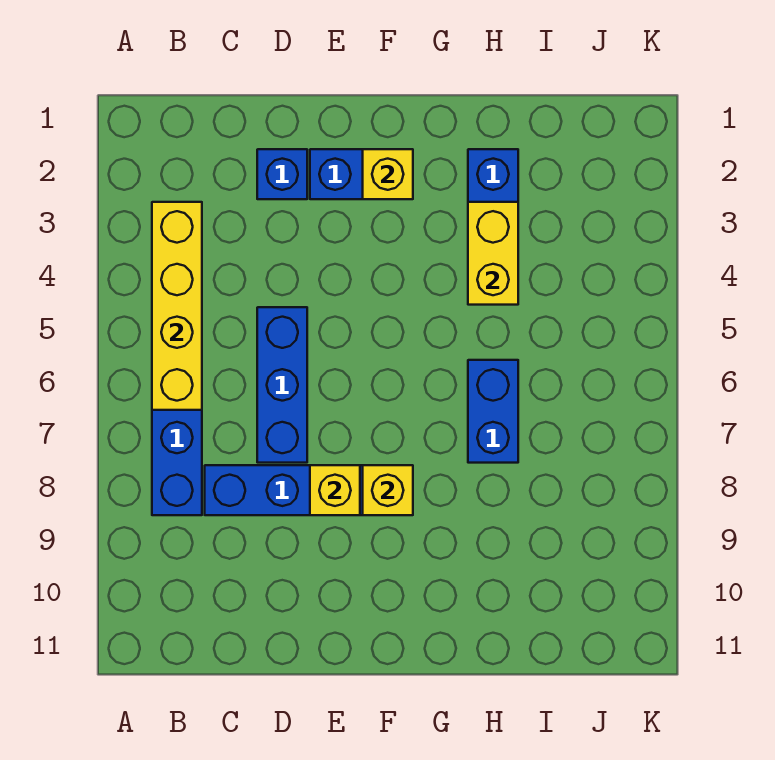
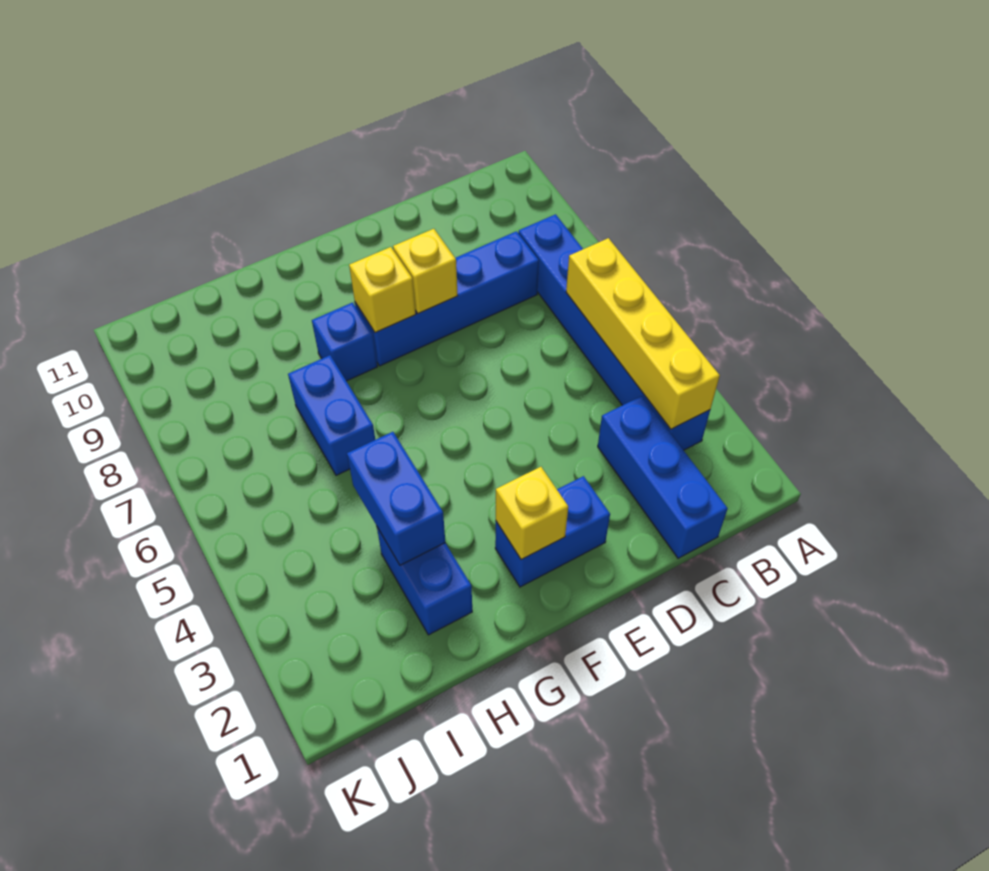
blue 1x1 brick [257,149,307,199] -> blue 1x1 brick moved to [312,303,377,381]
blue 1x3 brick [257,307,307,463] -> blue 1x3 brick moved to [598,396,728,558]
yellow 1x2 brick [468,202,518,305] -> blue 1x2 brick [347,432,445,565]

